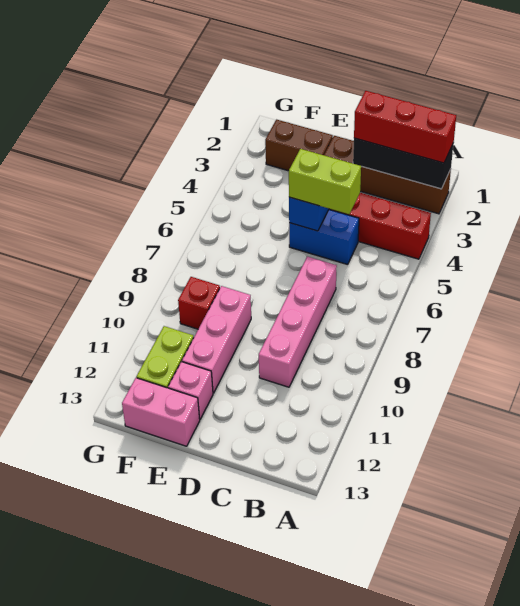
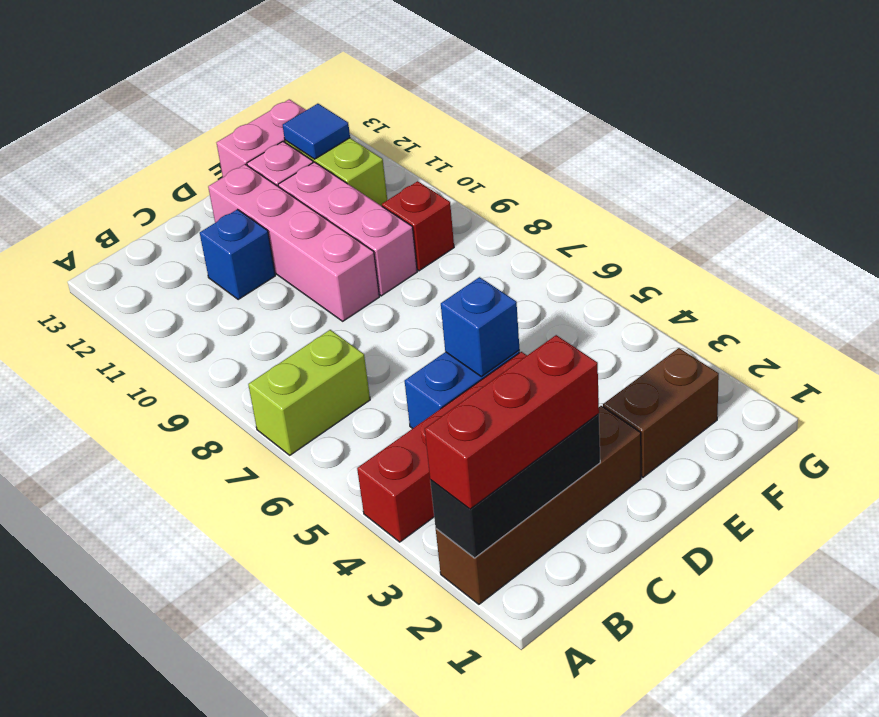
lime 1x2 brick [289,149,362,214] -> lime 1x2 brick moved to [248,330,370,455]
pink 1x4 brick [259,256,337,387] -> pink 1x4 brick moved to [208,164,379,321]
none -> blue 1x1 brick [200,209,275,300]
none -> blue 1x1 tile [283,104,350,159]

